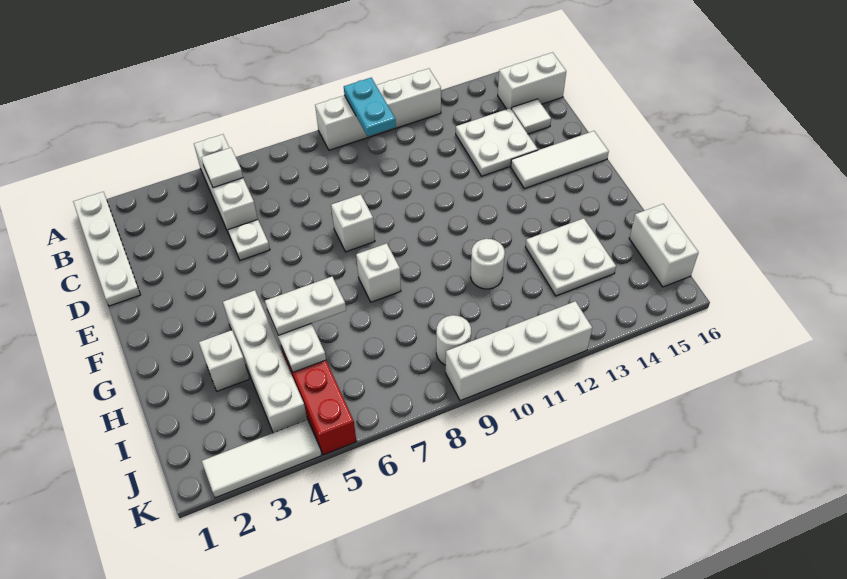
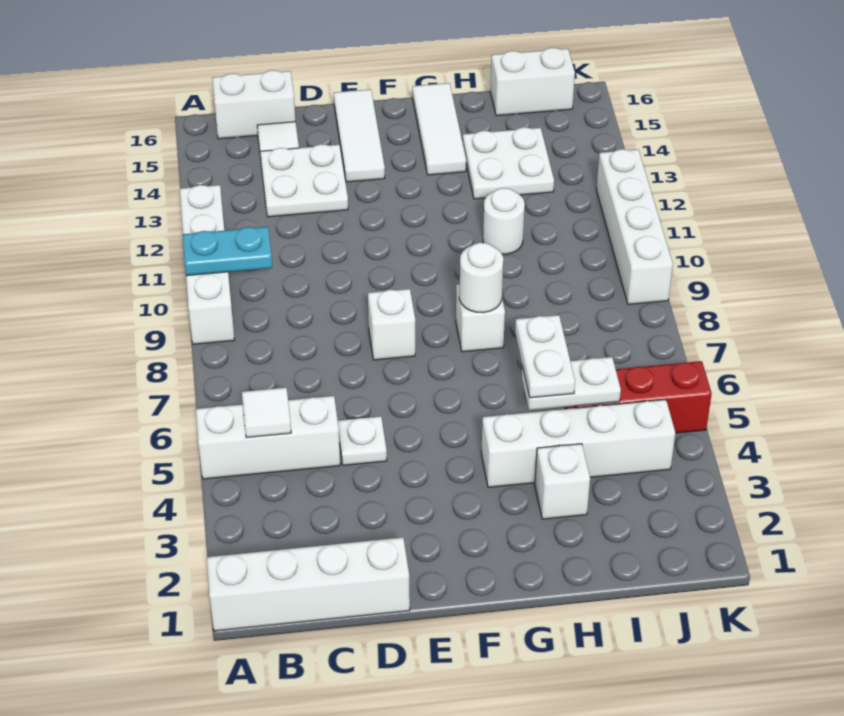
white 1x4 plate [73,192,140,306] -> white 1x4 brick [207,537,410,631]
white 1x2 brick [498,52,566,109] -> white 1x2 brick turned to [212,70,295,139]
white 1x1 round brick [436,315,471,365] -> white 1x1 round brick moved to [459,243,503,313]
white 1x3 tile [202,420,321,498] -> white 1x3 tile moved to [412,83,466,175]

